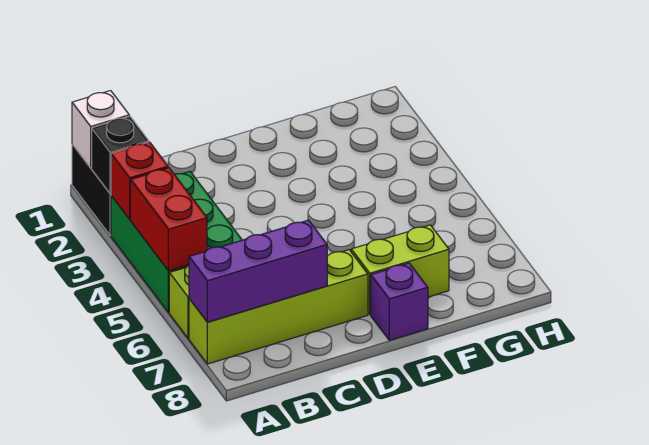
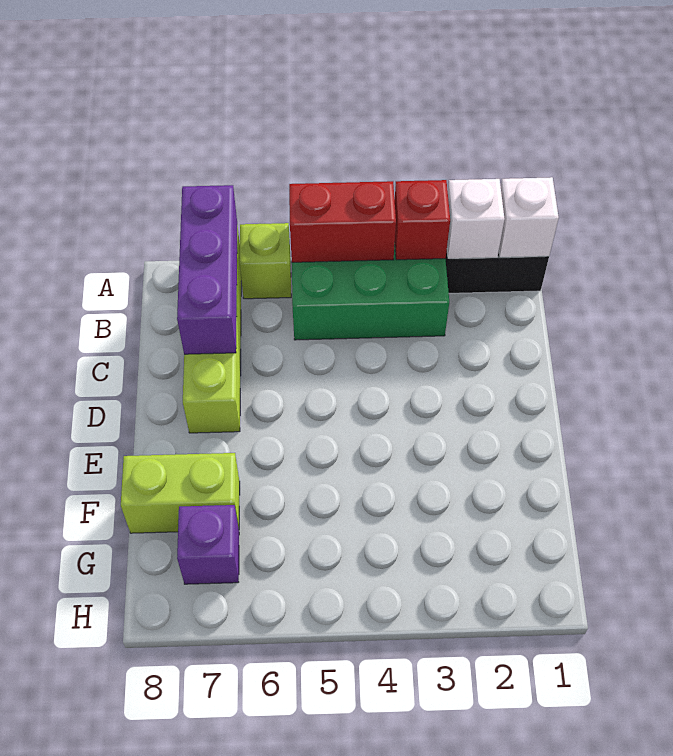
black 1x1 brick [92,116,149,194] -> white 1x1 brick [447,179,505,258]
lime 1x2 brick [351,225,449,315] -> lime 1x2 brick turned to [121,453,240,533]
purple 1x1 brick [371,263,428,340] -> purple 1x1 brick moved to [177,505,239,584]

